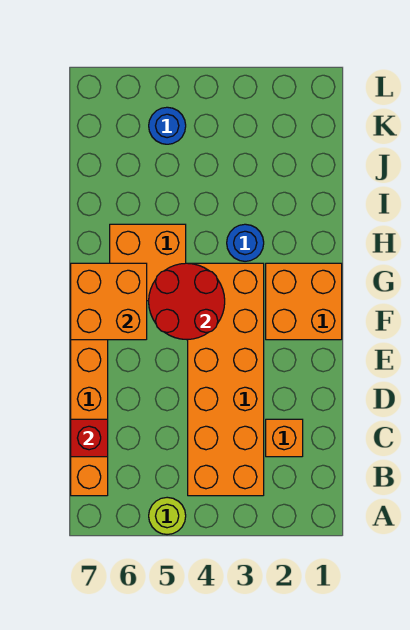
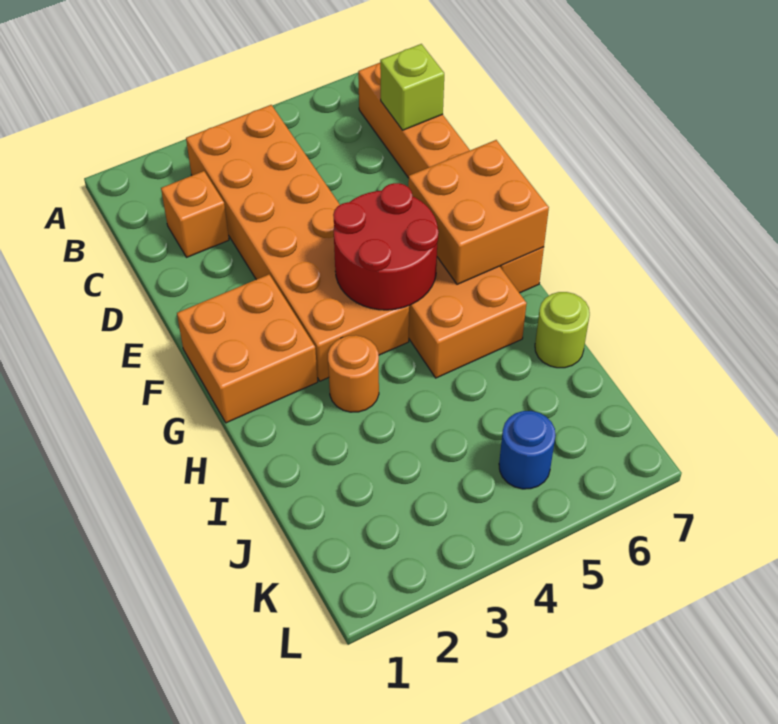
lime 1x1 round brick [149,497,186,535] -> lime 1x1 round brick moved to [535,292,590,368]
red 1x1 brick [71,419,108,457] -> lime 1x1 brick [380,44,444,130]
blue 1x1 round brick [227,224,264,261] -> orange 1x1 round brick [328,335,379,412]

